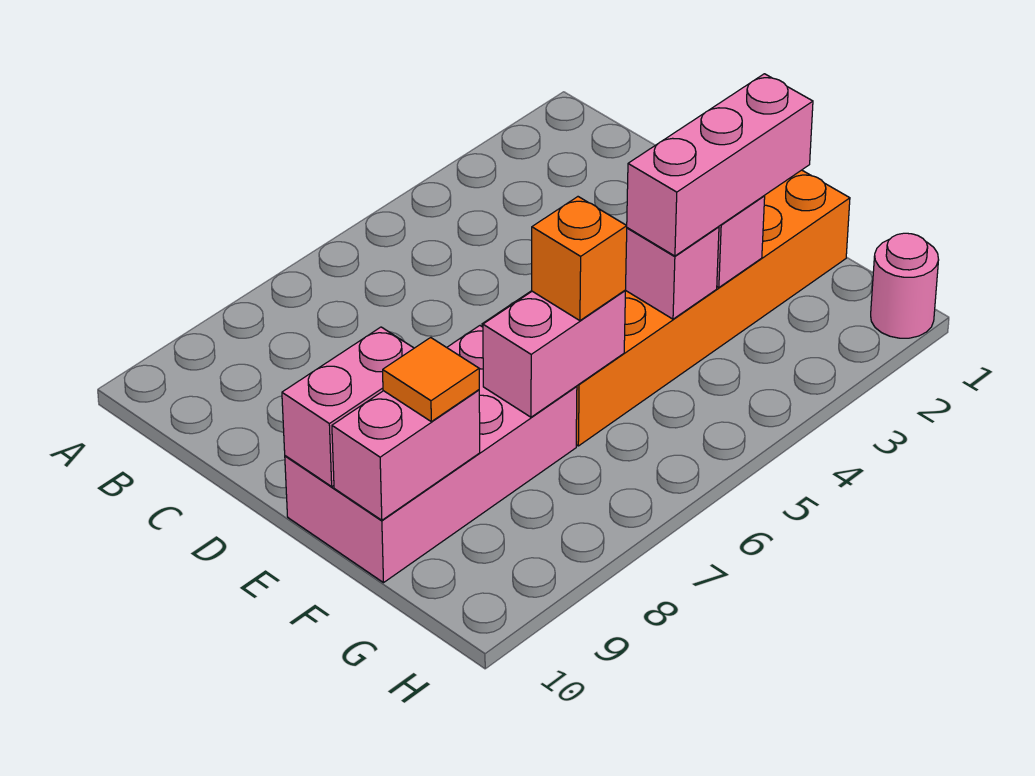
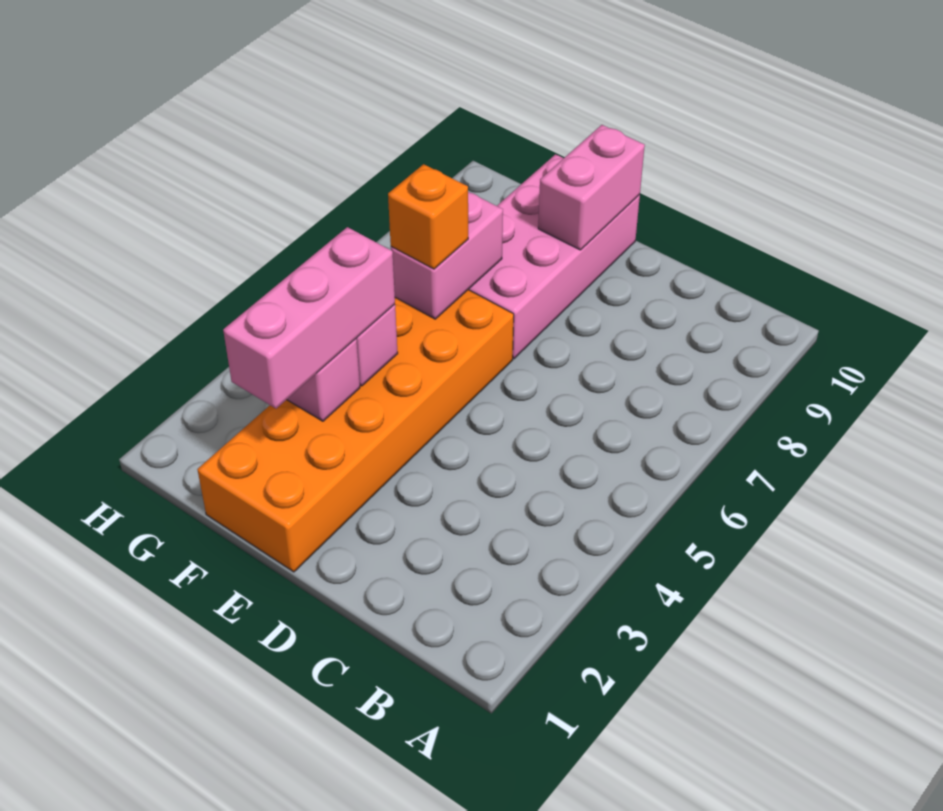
pink 1x2 brick [332,390,480,520] -> none
orange 1x1 tile [383,338,479,422] -> none
pink 1x1 round brick [871,233,939,338] -> none

